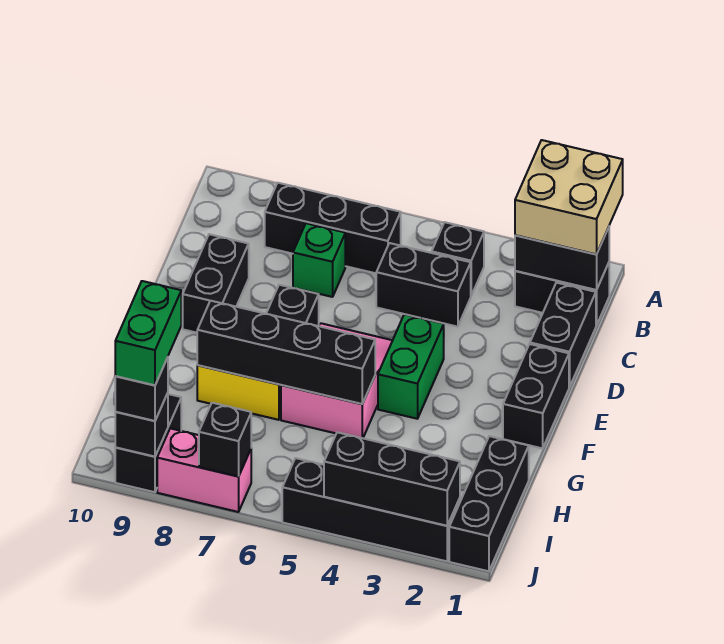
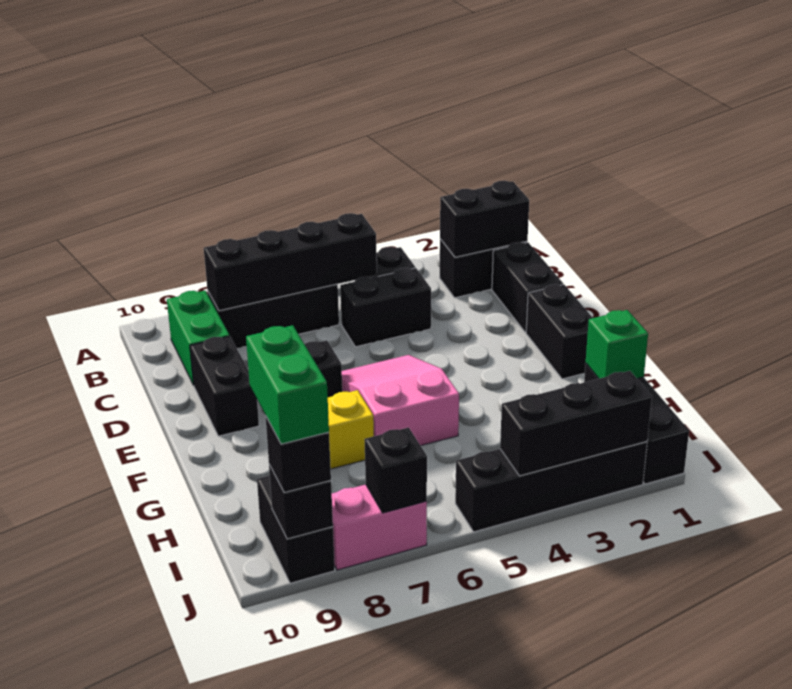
tan 2x2 brick [515,140,623,254] -> none
green 1x1 brick [293,223,345,297] -> green 1x1 brick moved to [586,310,648,379]
green 1x2 brick [378,314,444,419] -> green 1x2 brick moved to [167,291,229,385]
black 1x4 brick [197,301,375,404] -> black 1x4 brick moved to [204,213,377,311]

